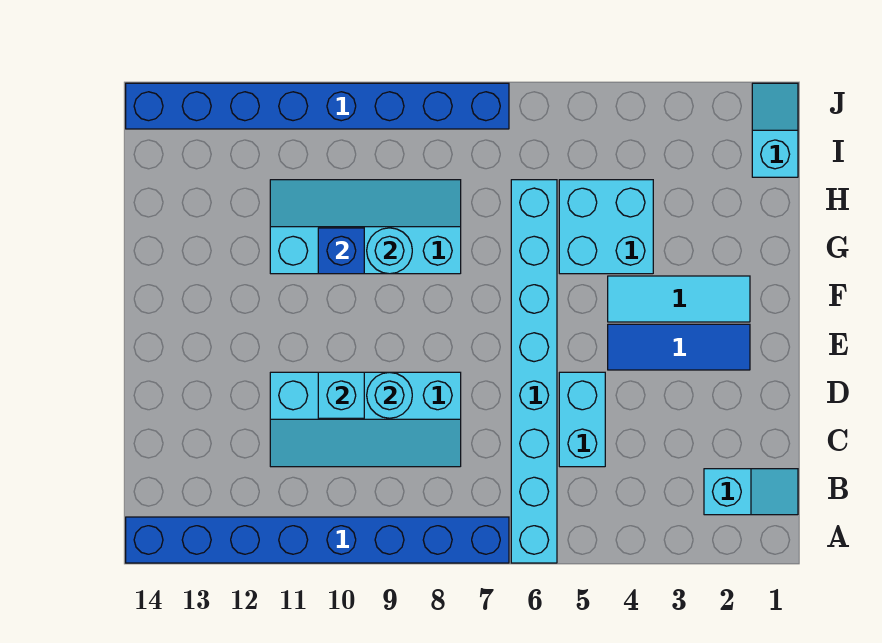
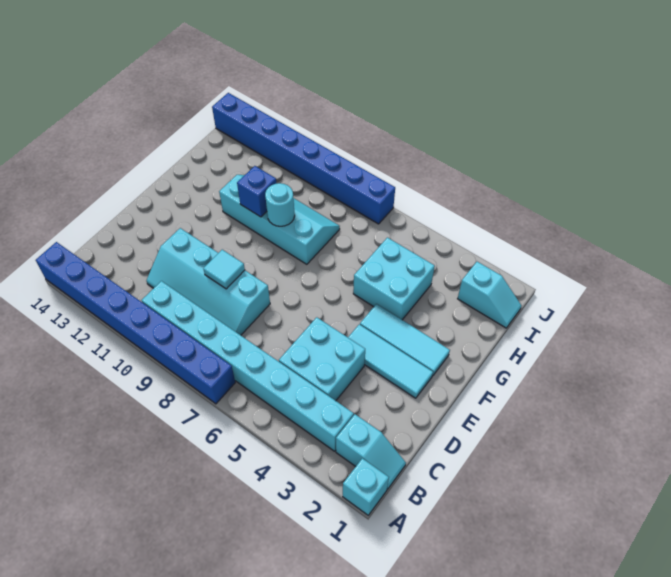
cyan 1x8 brick [511,180,557,563] -> cyan 1x8 brick turned to [142,281,354,451]
cyan 1x2 brick [559,372,605,467] -> cyan 2x2 brick [279,317,365,401]
cyan 1x1 round brick [367,372,412,418] -> cyan 1x1 tile [203,250,245,289]
cyan 1x1 brick [318,372,364,418] -> cyan 1x1 brick moved to [343,458,389,515]
blue 1x3 tile [608,324,750,370] -> cyan 1x3 tile [348,324,433,398]
cyan 1x2 slope [752,83,798,177] -> cyan 1x2 slope turned to [458,262,522,328]

